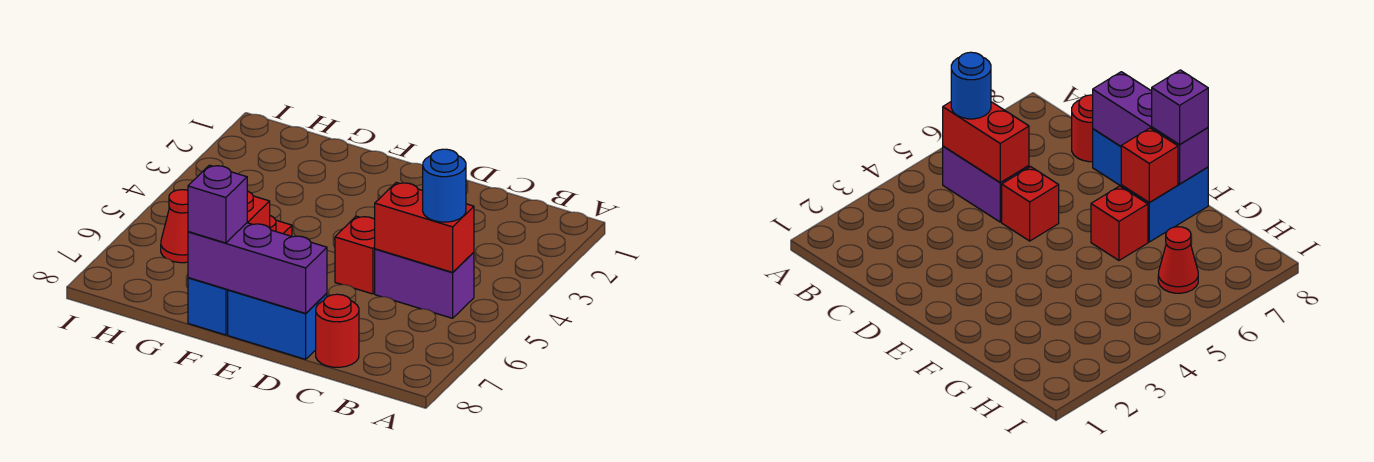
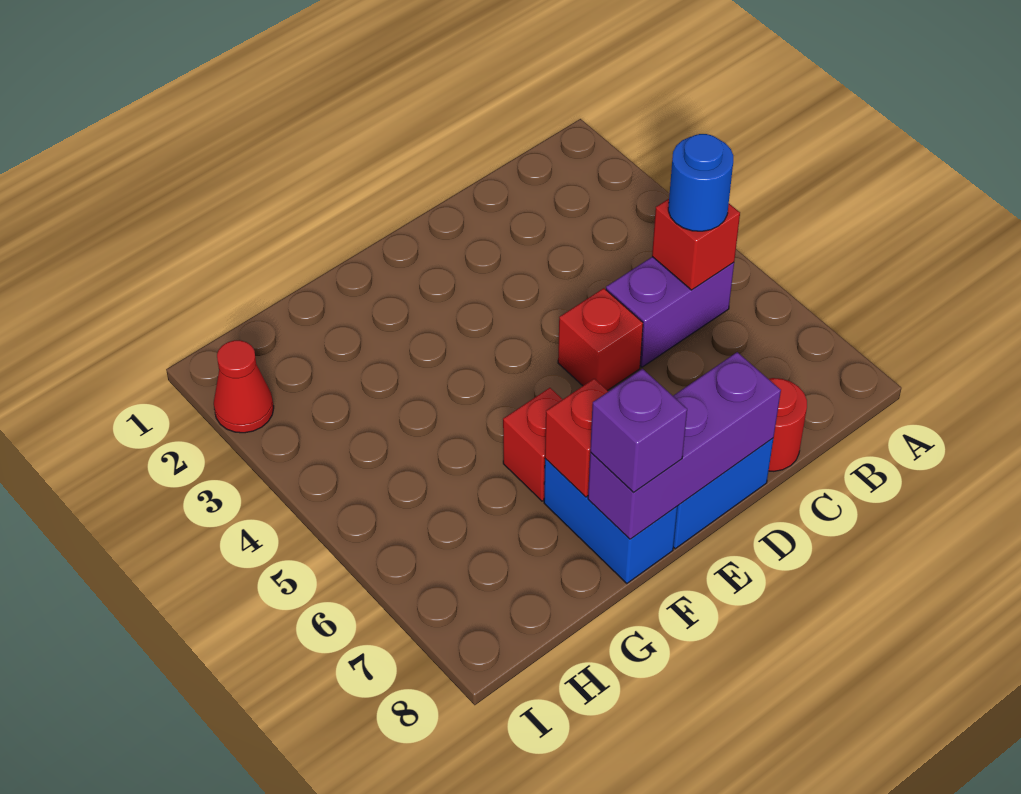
red 1x2 brick [375,183,474,272] -> red 1x1 brick [652,199,740,290]
red 1x1 cone [161,190,188,263] -> red 1x1 cone moved to [214,340,274,433]

